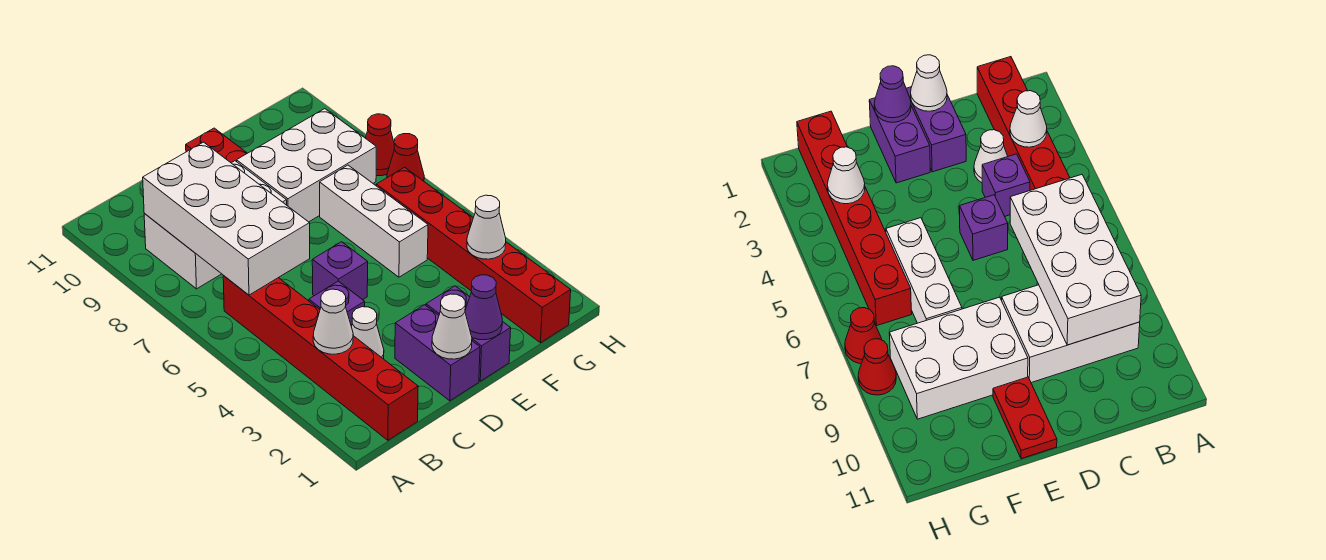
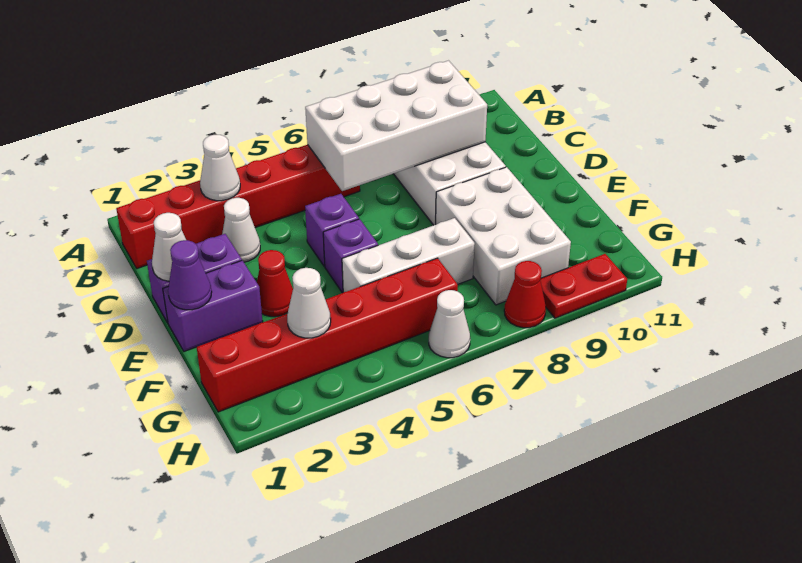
purple 1x1 brick [309,281,365,326] -> purple 1x1 brick moved to [323,219,378,293]
red 1x2 plate [186,128,247,163] -> red 1x2 plate moved to [540,254,627,318]
none -> white 1x1 cone [429,290,470,358]
red 1x1 cone [387,134,424,181] -> red 1x1 cone moved to [257,250,293,317]

